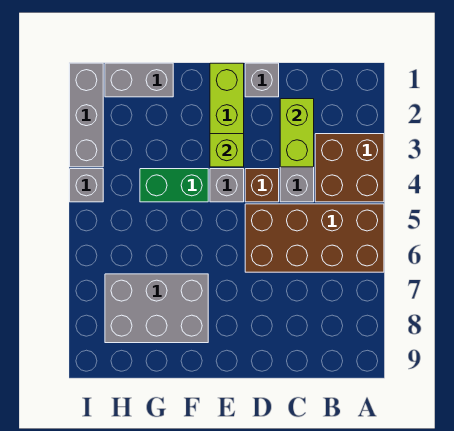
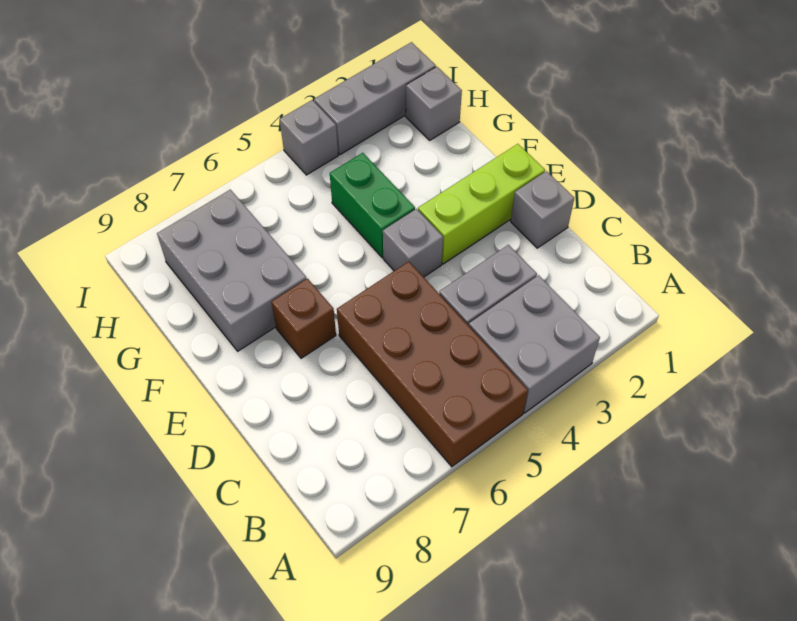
brown 2x2 brick [315,134,384,202] -> grey 2x2 brick [469,275,600,413]
lime 1x2 brick [280,99,314,167] -> none
brown 1x1 brick [245,169,279,202] -> brown 1x1 brick moved to [271,279,336,358]
lime 1x1 brick [210,134,244,167] -> none
grey 1x2 brick [105,63,173,97] -> grey 1x1 brick [406,67,462,140]

